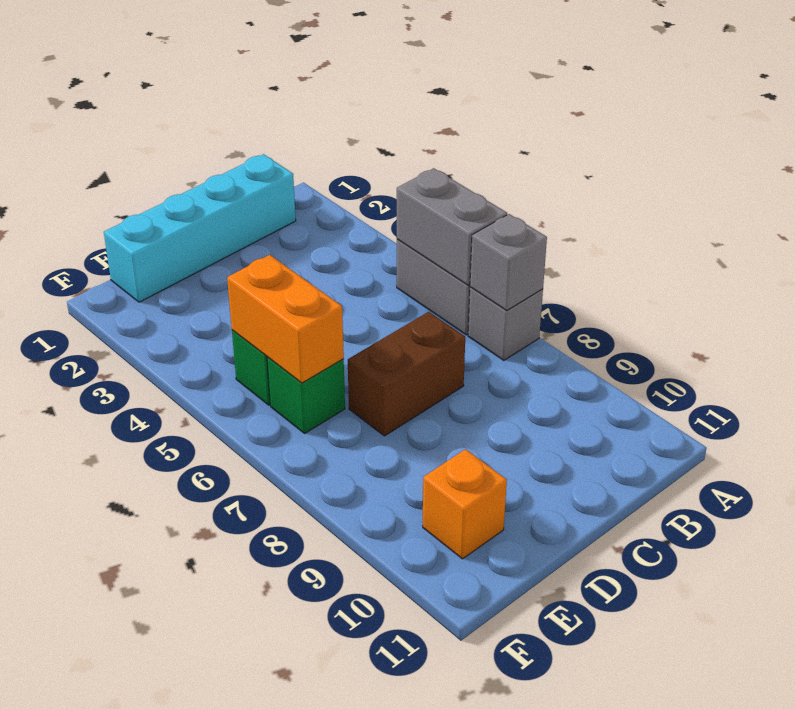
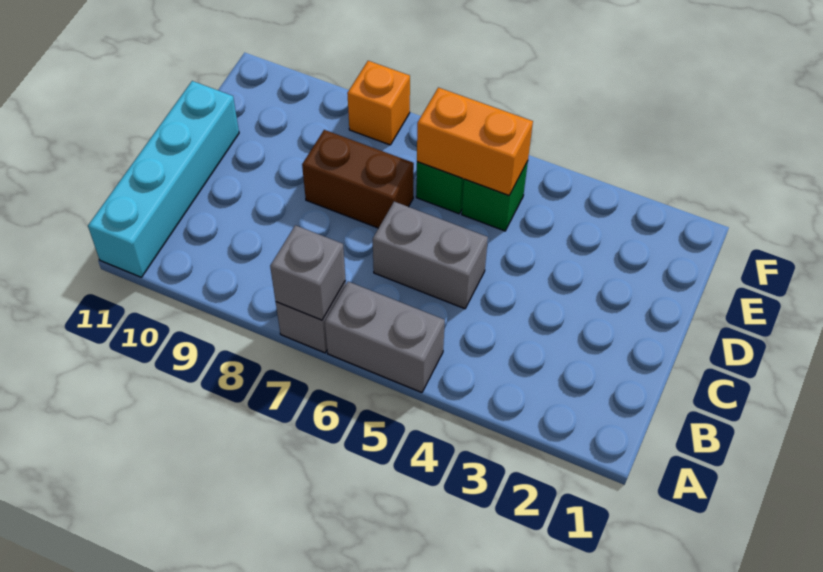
grey 1x2 brick [397,168,507,285] -> grey 1x2 brick moved to [373,202,488,309]
cyan 1x4 brick [104,154,296,302] -> cyan 1x4 brick moved to [88,81,239,277]
brown 1x2 brick [348,312,465,436] -> brown 1x2 brick turned to [302,130,414,228]
orange 1x1 brick [423,449,507,559] -> orange 1x1 brick moved to [347,61,410,145]

